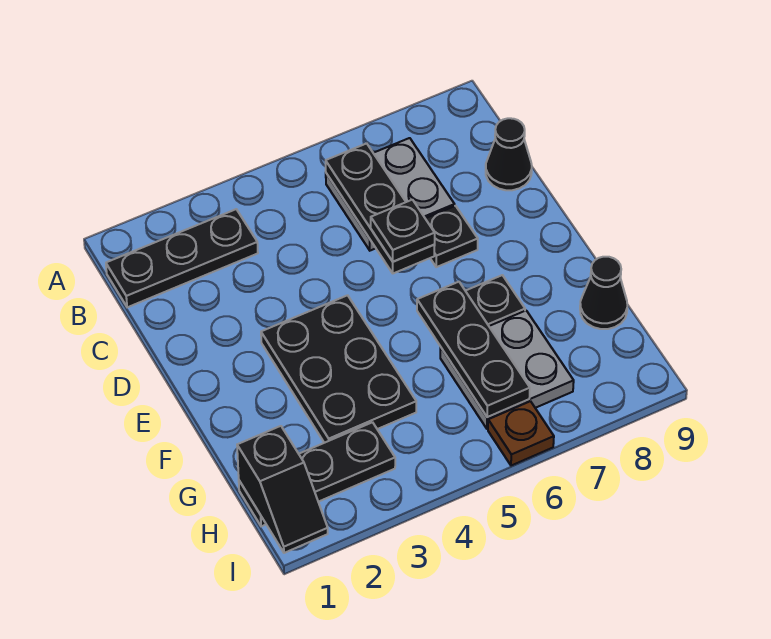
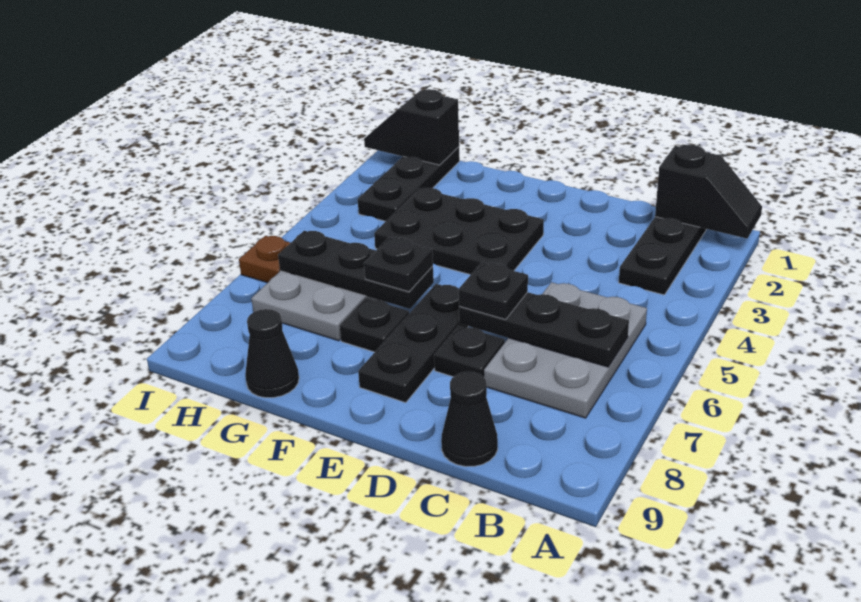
none -> black 1x2 slope [655,145,762,238]
grey 2x2 plate [326,138,455,251] -> grey 2x3 plate [484,282,647,418]
none -> black 1x3 plate [358,284,468,403]
none -> black 1x1 plate [364,237,433,292]

